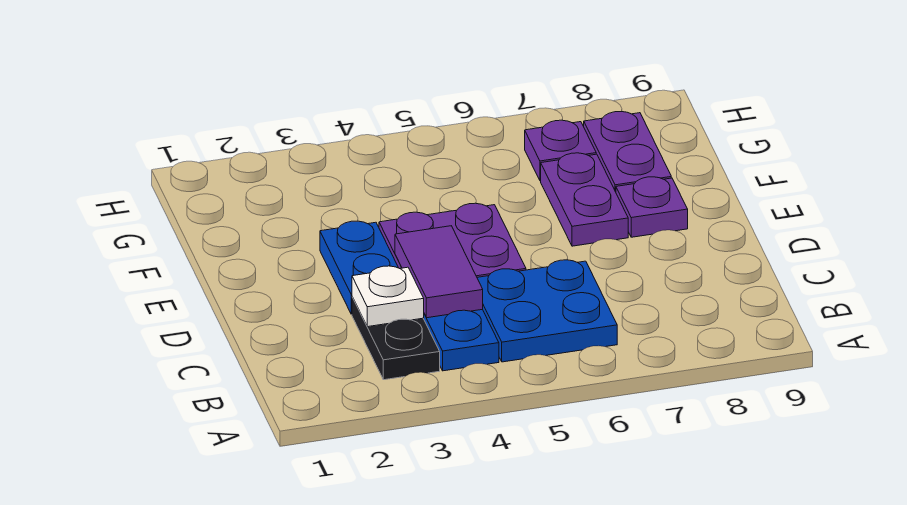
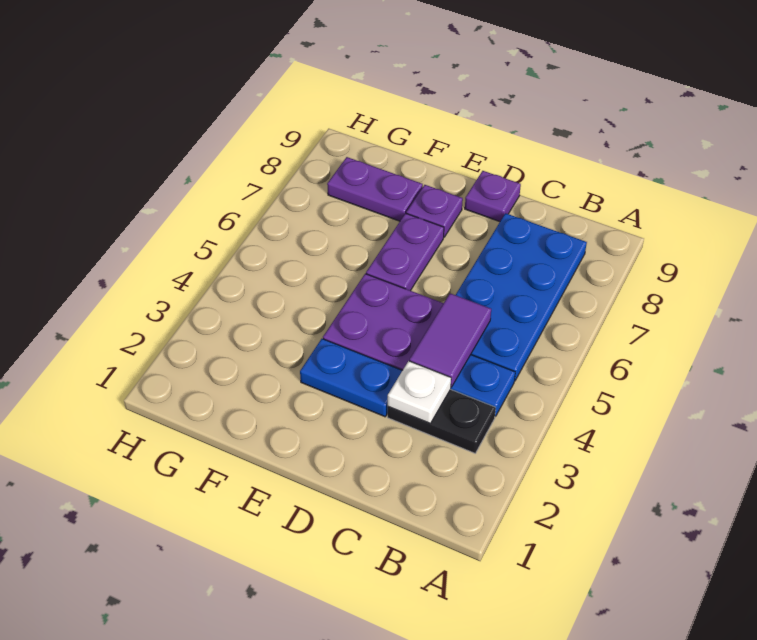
blue 2x2 plate [477,260,617,362] -> blue 2x4 plate [456,213,587,381]
purple 1x2 tile [395,226,483,318] -> purple 1x2 tile turned to [410,293,491,387]
purple 1x2 plate [541,153,628,246] -> purple 1x2 plate turned to [366,213,444,291]
purple 1x1 plate [525,120,596,181] -> purple 1x1 plate moved to [465,171,521,222]

